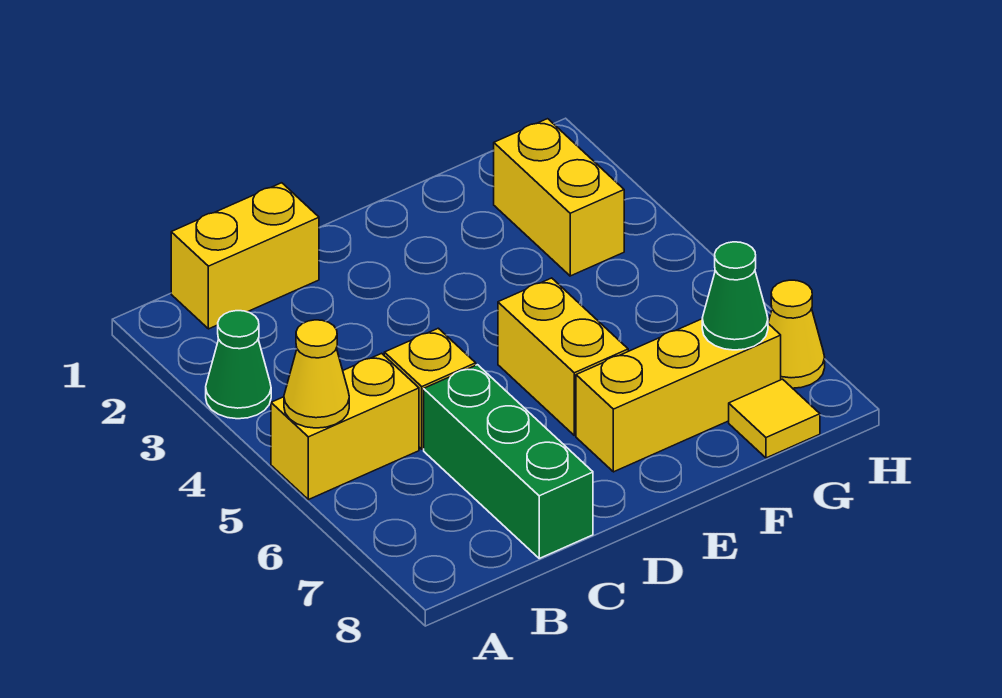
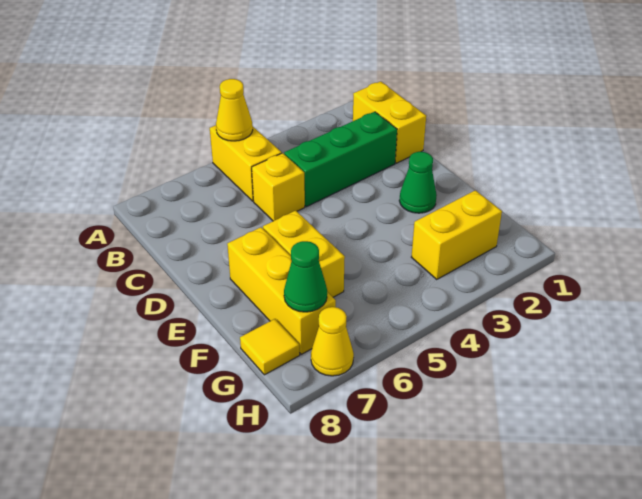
green 1x1 cone [206,311,271,419] -> green 1x1 cone moved to [399,152,437,213]
green 1x3 brick [424,365,593,558] -> green 1x3 brick moved to [284,112,397,207]
yellow 1x2 brick [498,278,628,435] -> yellow 1x2 brick turned to [263,211,345,297]

